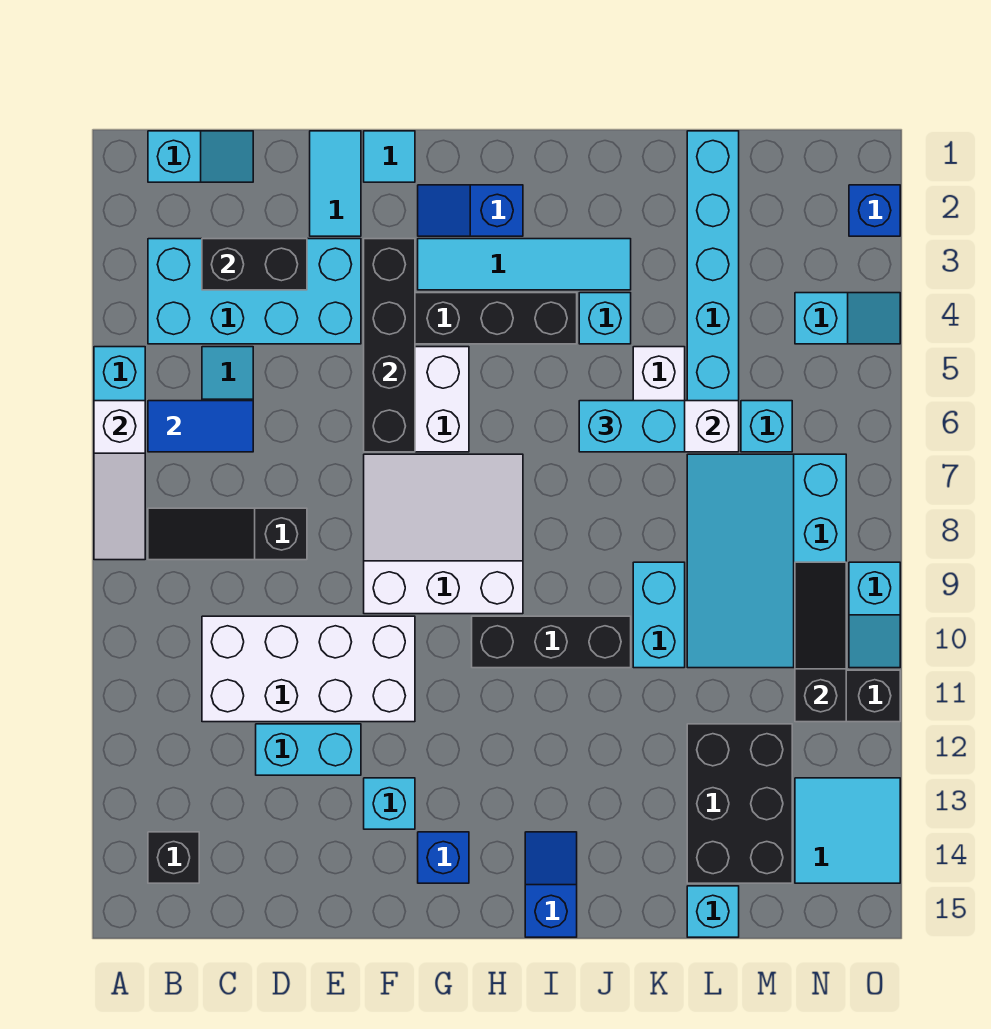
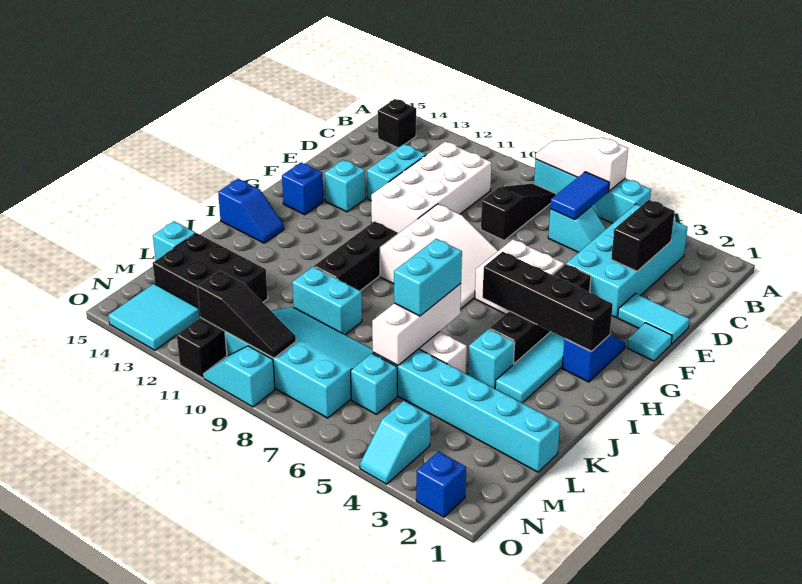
cyan 1x2 slope [148,131,253,182] -> none
black 1x4 brick [364,239,415,452] -> black 1x4 brick moved to [483,252,613,351]

